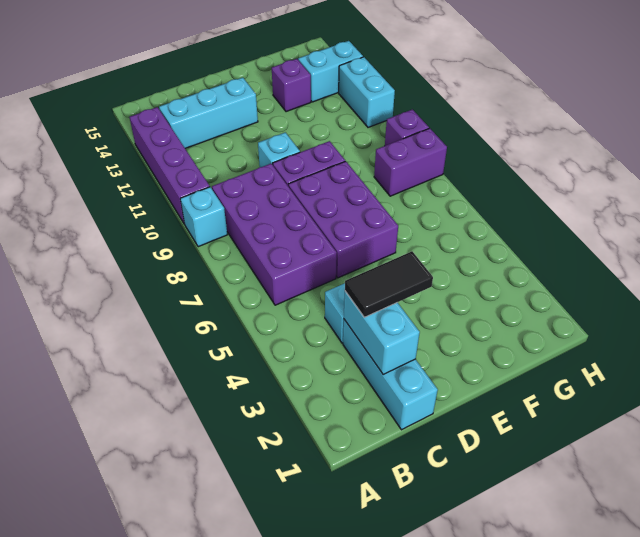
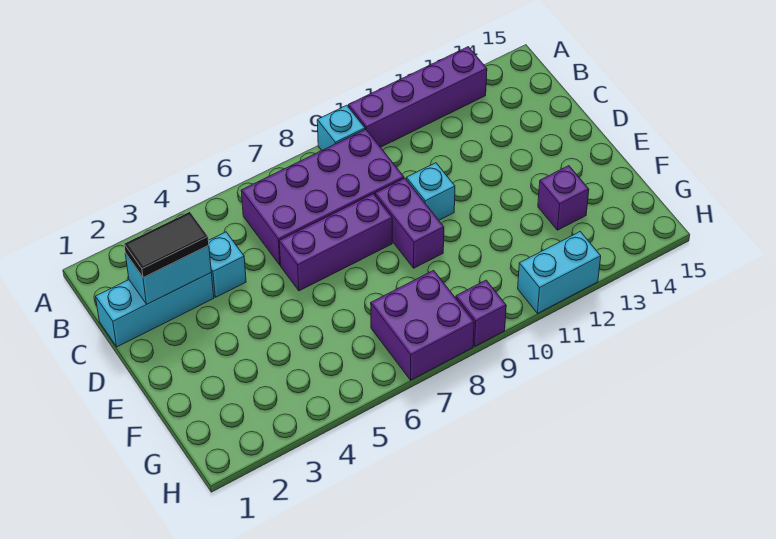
cyan 1x3 brick [159,78,258,149] -> none
black 1x2 tile [345,251,433,317] -> black 1x2 tile turned to [124,212,209,278]
purple 2x3 brick [288,161,398,278] -> purple 1x3 brick [279,194,392,291]
purple 1x2 brick [374,128,447,196] -> purple 2x2 brick [371,270,474,380]
cyan 1x2 brick [298,41,363,102] -> none

